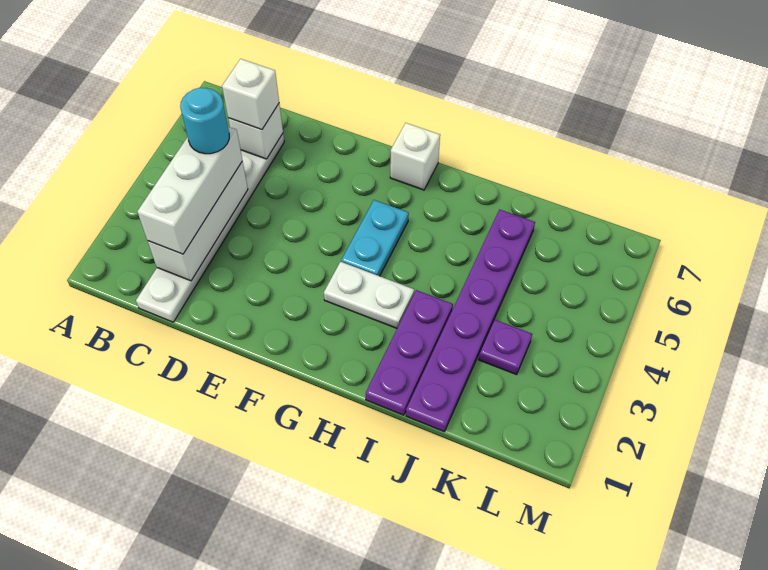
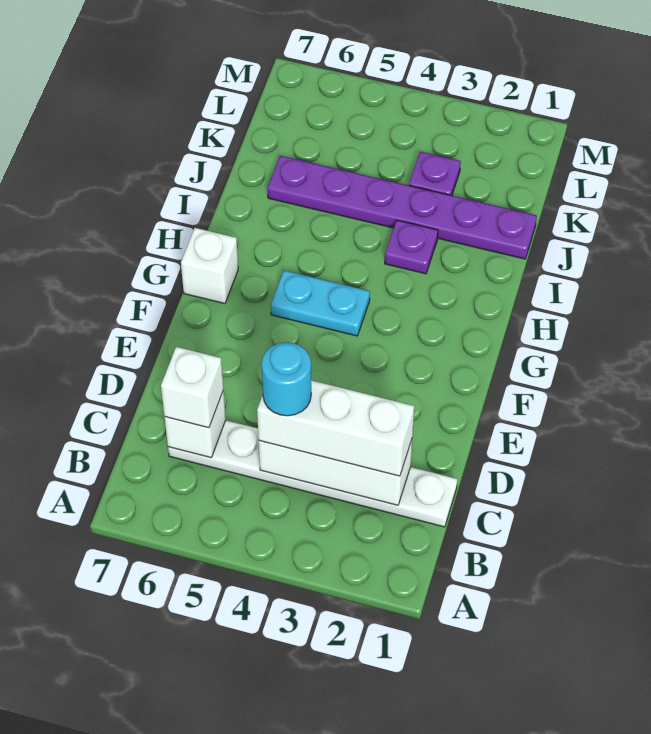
white 1x2 plate [324,262,414,328] -> none
purple 1x3 plate [366,290,453,415] -> purple 1x1 plate [385,220,438,274]

